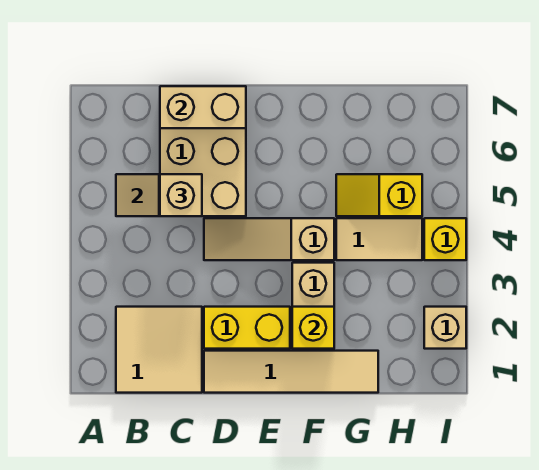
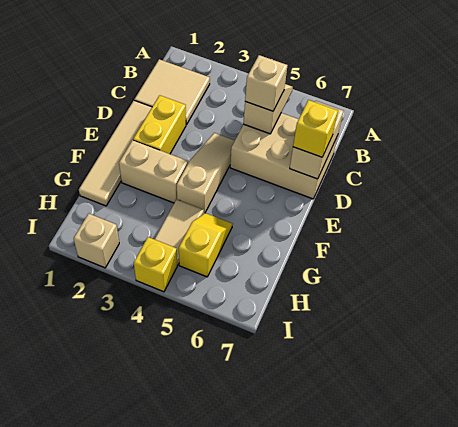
yellow 1x1 brick [292,307,334,349] -> yellow 1x1 brick moved to [293,100,338,157]

